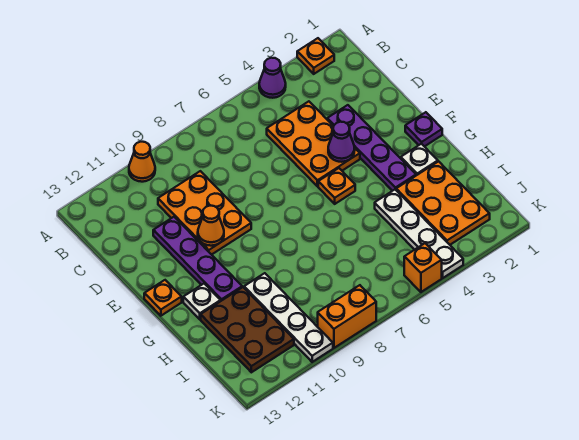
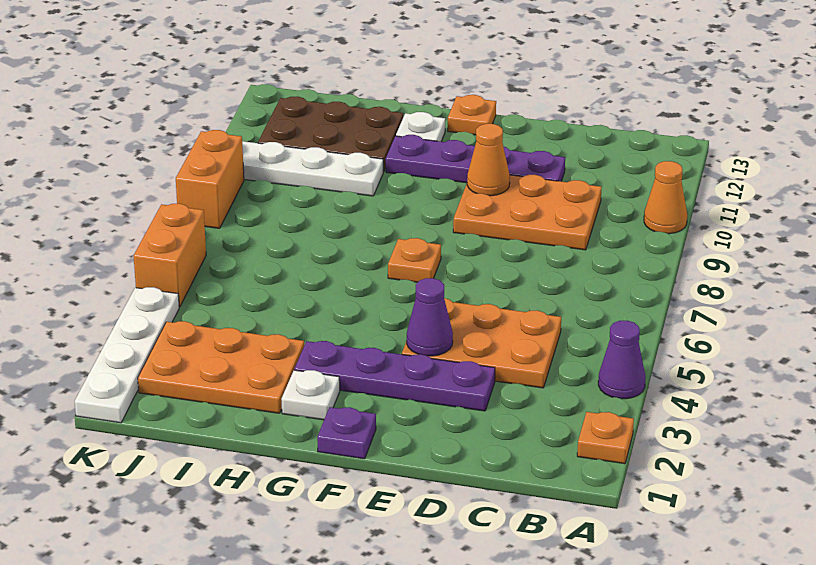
orange 1x1 plate [318,168,355,204] -> orange 1x1 plate moved to [388,238,441,282]
white 1x4 plate [375,189,463,278] -> white 1x4 plate turned to [75,287,179,423]
orange 1x1 brick [404,243,442,292] -> orange 1x2 brick [134,203,206,307]

